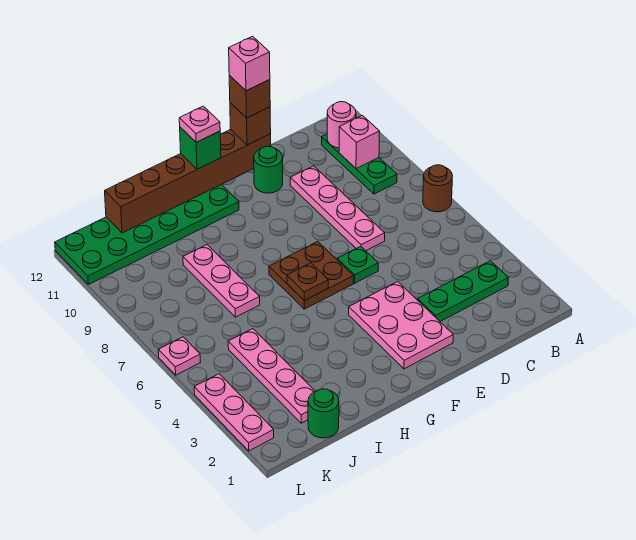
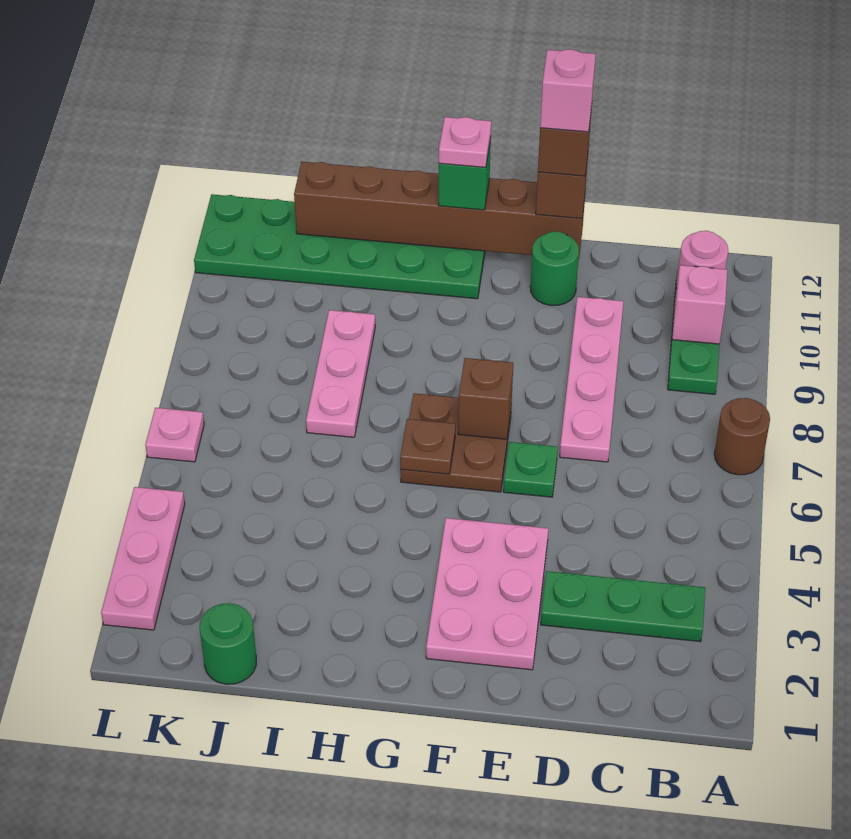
none -> brown 1x1 brick [458,358,513,439]
pink 1x4 plate [228,329,315,423] -> none

